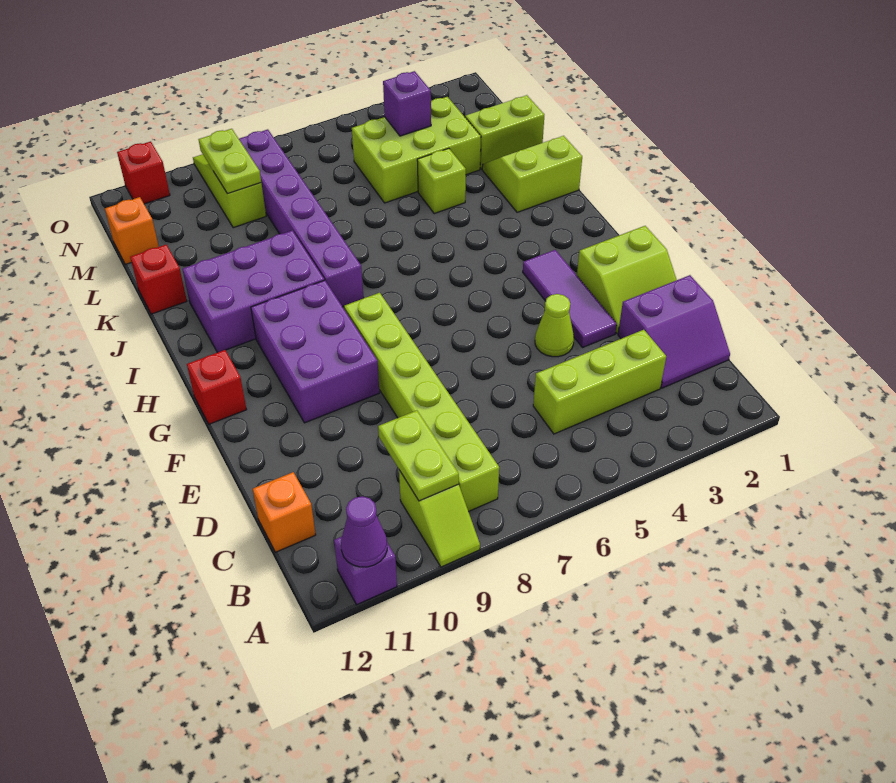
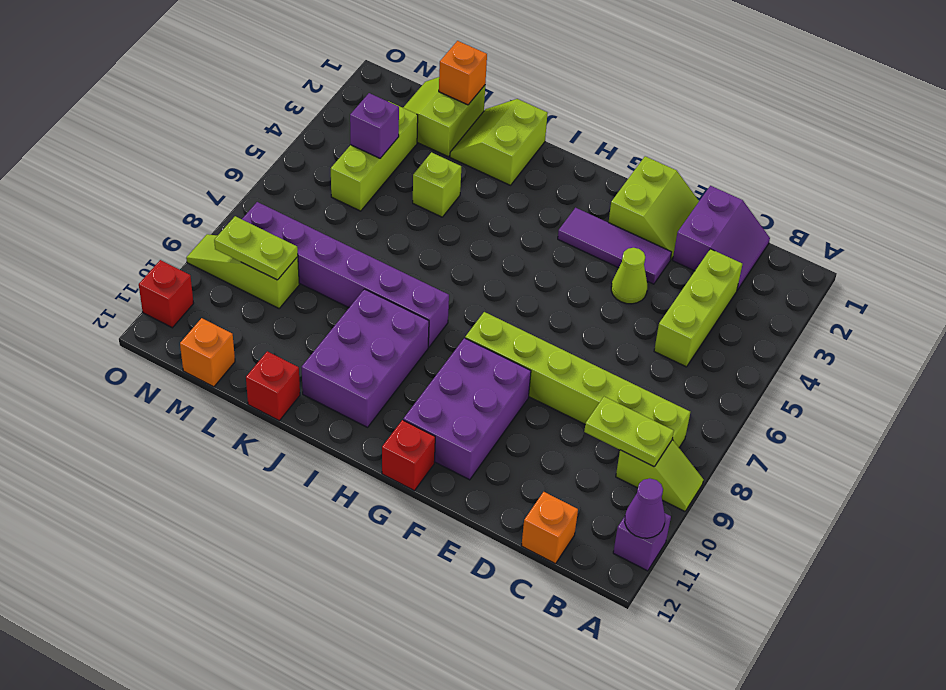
purple 2x3 brick [251,280,379,423] -> purple 2x3 brick turned to [403,338,531,480]
none -> orange 1x1 brick [439,41,487,105]
lime 2x3 brick [352,97,481,203] -> lime 1x3 brick [331,101,418,211]

